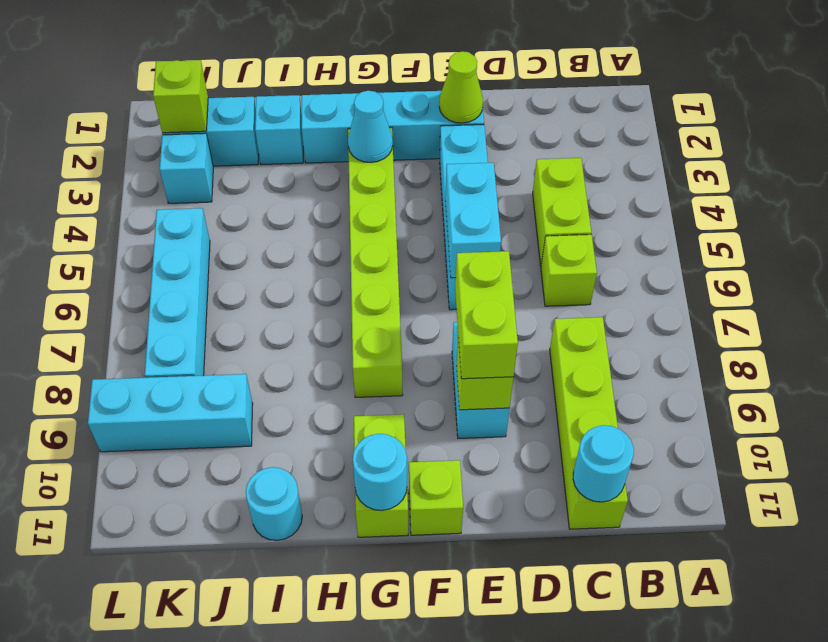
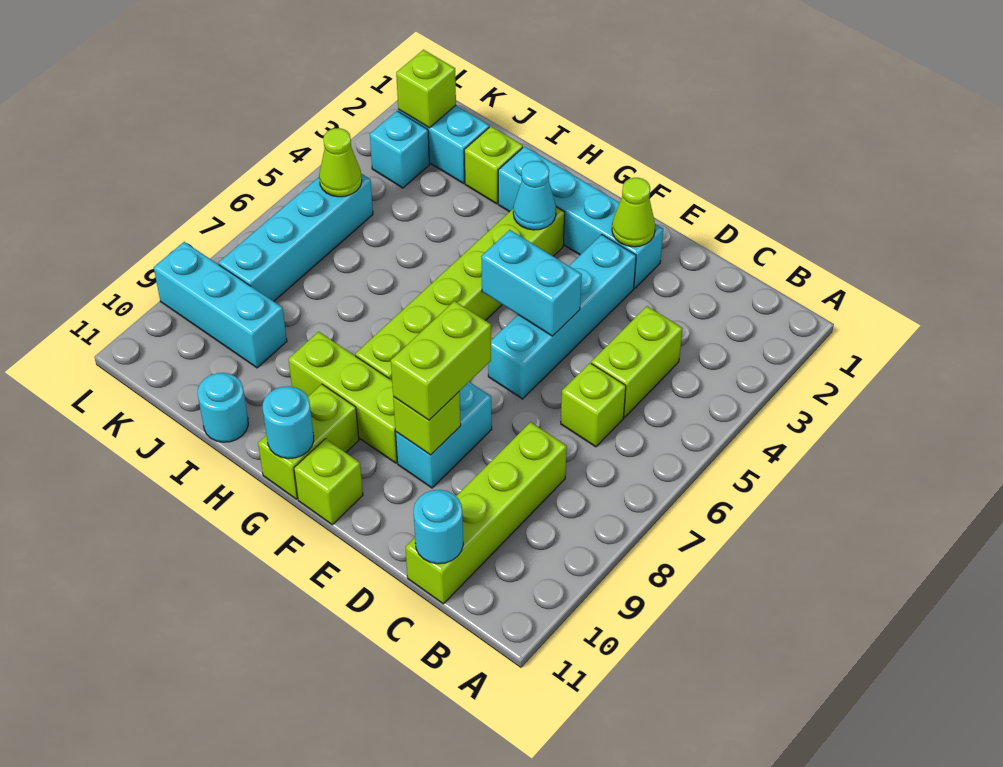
cyan 1x2 brick [445,163,501,278] -> cyan 1x2 brick turned to [481,230,582,336]
none -> lime 1x3 brick [288,332,397,463]
cyan 1x1 brick [255,95,303,165] -> lime 1x1 brick [464,126,523,204]
none -> lime 1x1 cone [319,128,362,197]

